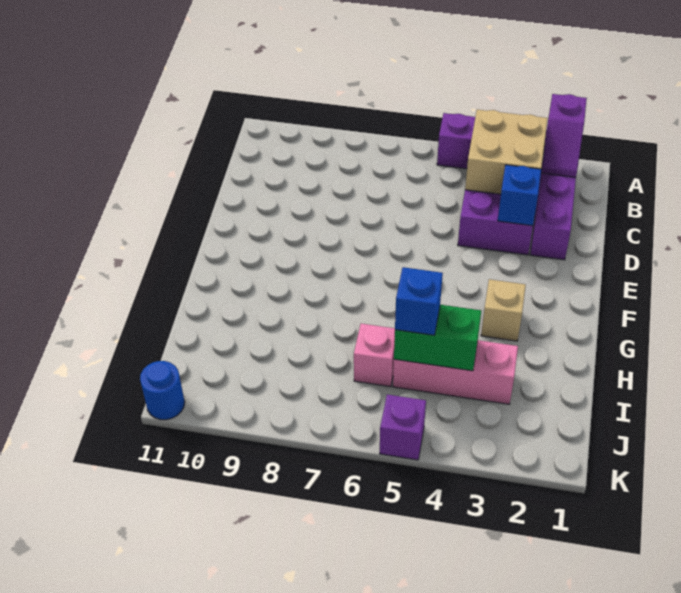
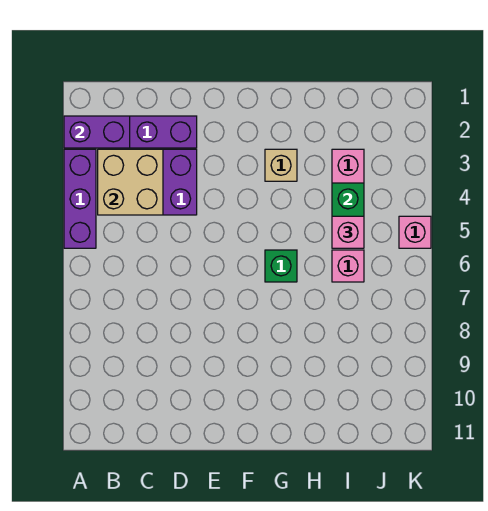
purple 1x2 slope [541,94,587,177] -> purple 1x2 brick [64,116,130,148]
blue 1x1 brick [498,165,541,226] -> none
none -> green 1x1 brick [265,250,297,282]
blue 1x1 brick [395,267,443,335] -> pink 1x1 brick [332,216,364,248]
purple 1x1 brick [380,395,426,460] -> pink 1x1 brick [399,216,431,248]
blue 1x1 round brick [140,361,185,420] -> none

